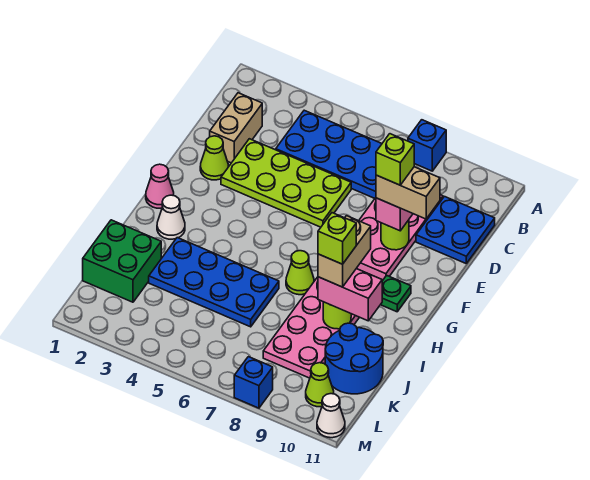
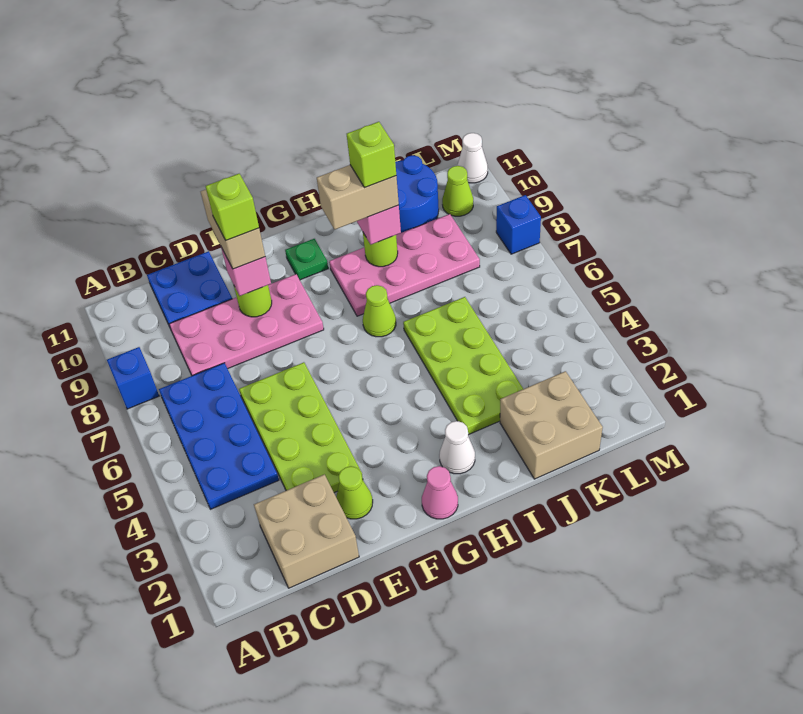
tan 1x2 brick [210,93,262,163] -> tan 2x2 brick [254,474,359,588]
blue 2x4 plate [149,238,279,327] -> lime 2x4 plate [403,297,523,435]
green 2x2 brick [83,220,161,302] -> tan 2x2 brick [500,371,603,479]

